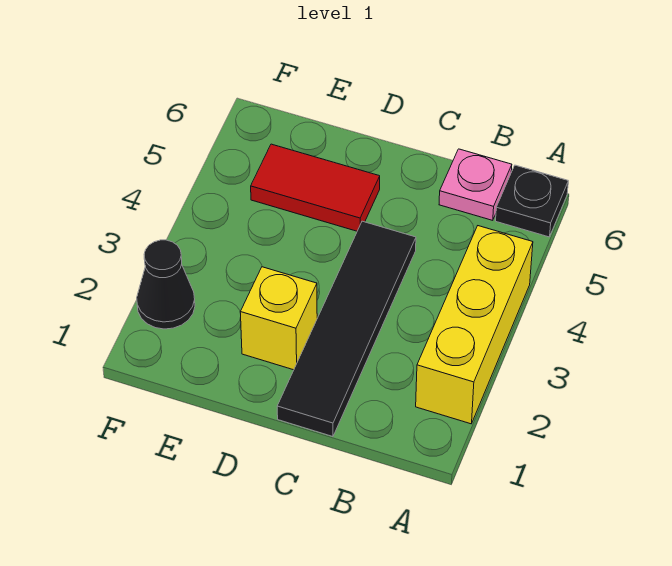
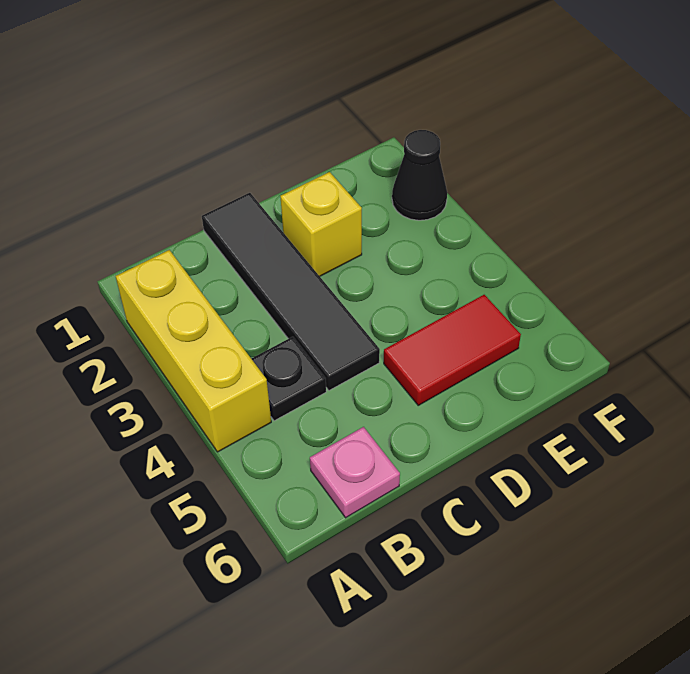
black 1x1 plate [496,165,568,237] -> black 1x1 plate moved to [251,337,326,421]

